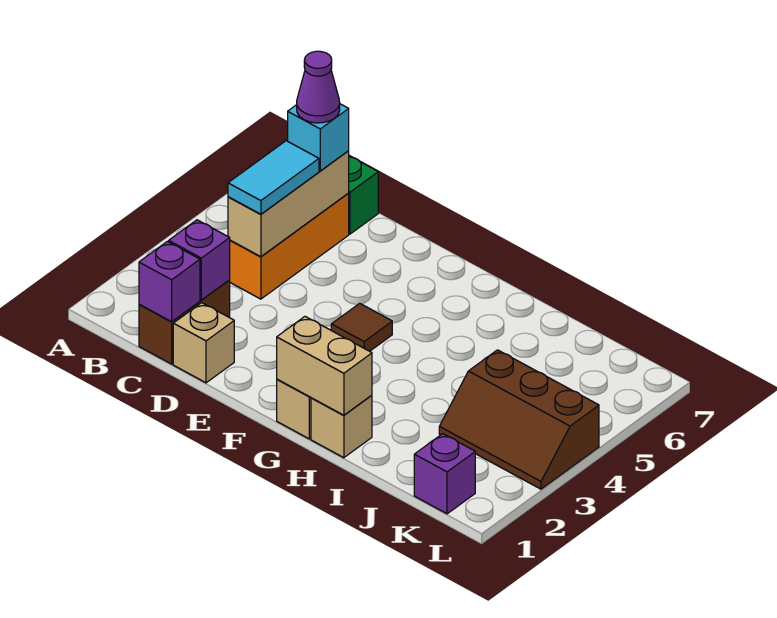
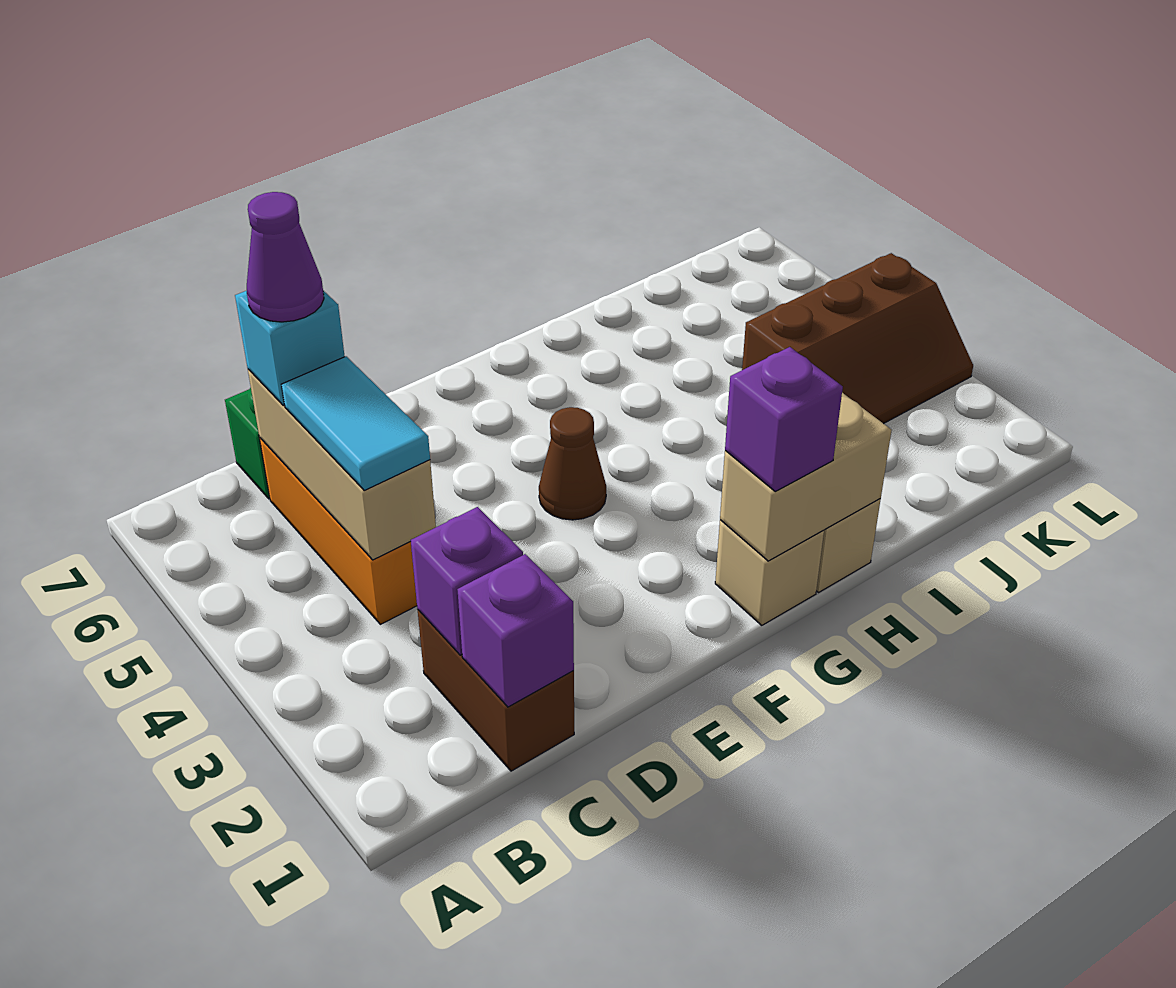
tan 1x1 brick [173,303,234,383] -> none
brown 1x1 tile [331,303,392,351] -> brown 1x1 cone [539,407,606,520]
purple 1x1 brick [414,434,475,514] -> purple 1x1 brick moved to [725,347,843,491]

